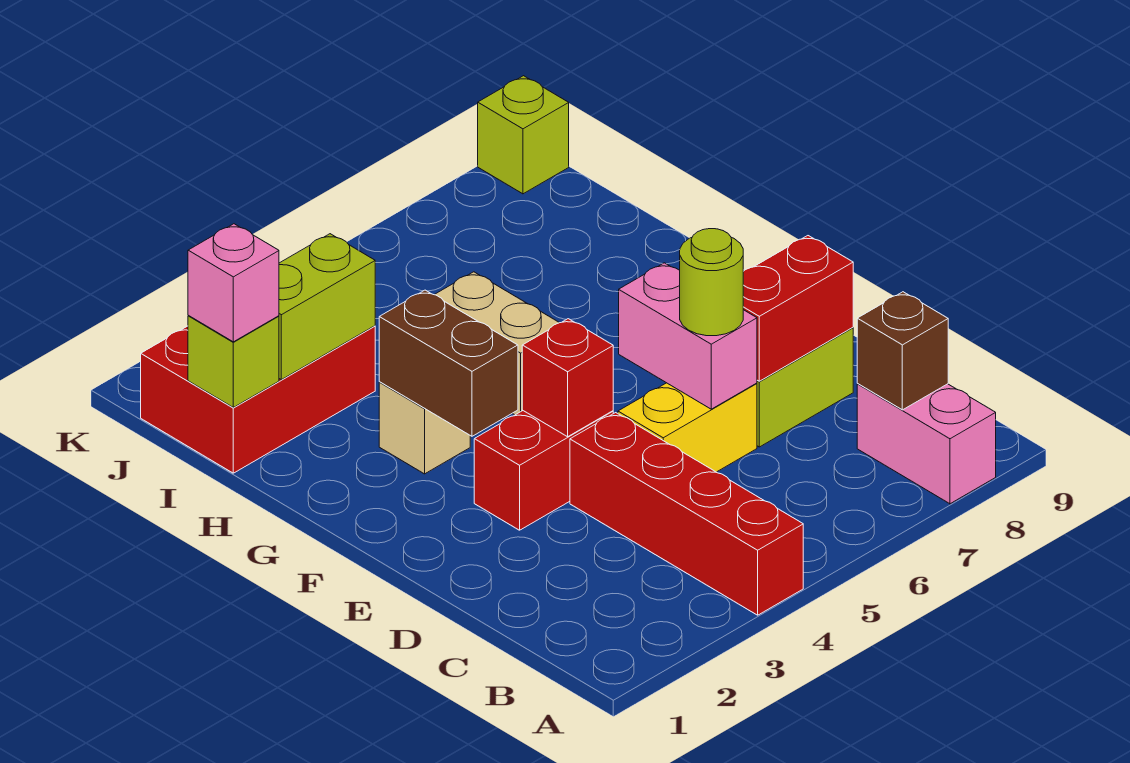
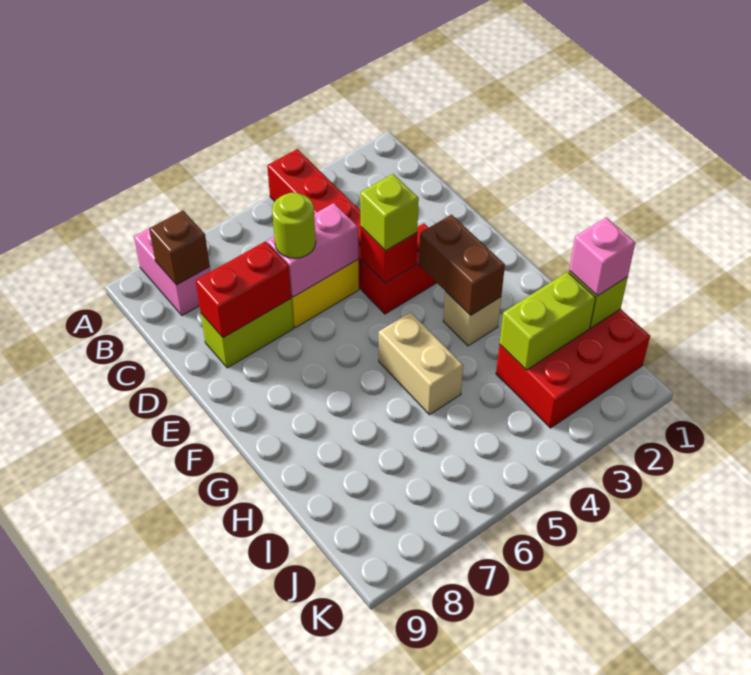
pink 1x2 brick [619,263,757,409] -> pink 1x2 brick turned to [267,203,358,297]
lime 1x1 brick [478,76,569,194] -> lime 1x1 brick moved to [360,174,419,251]

